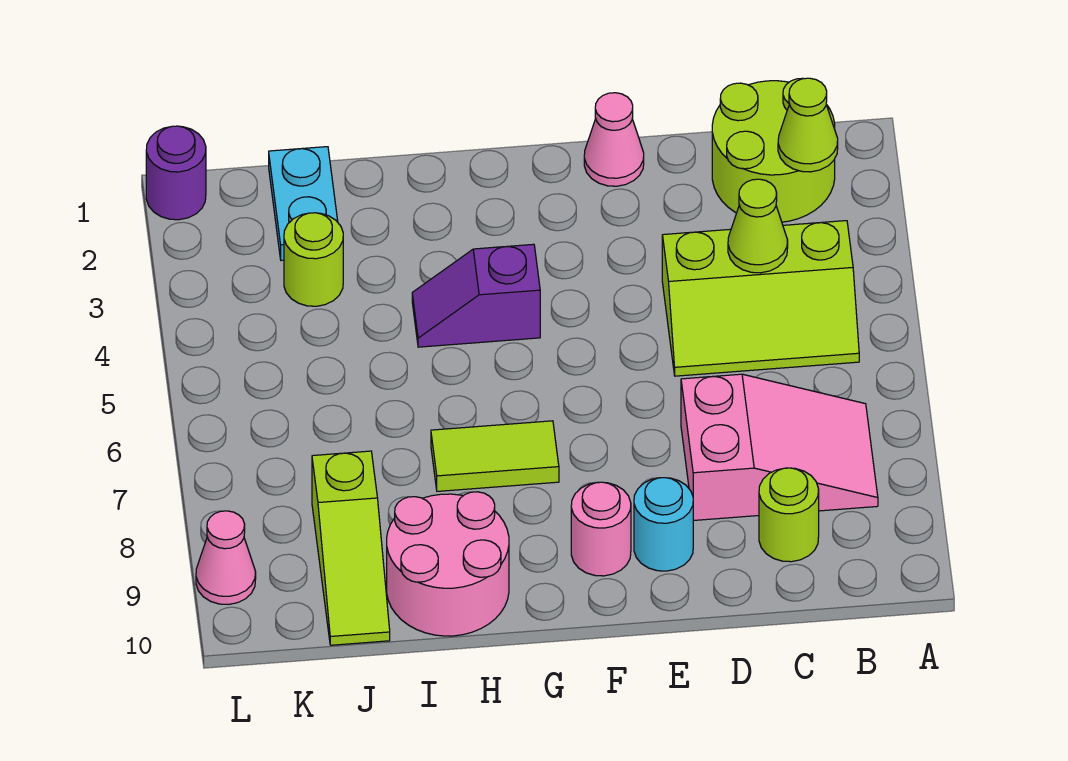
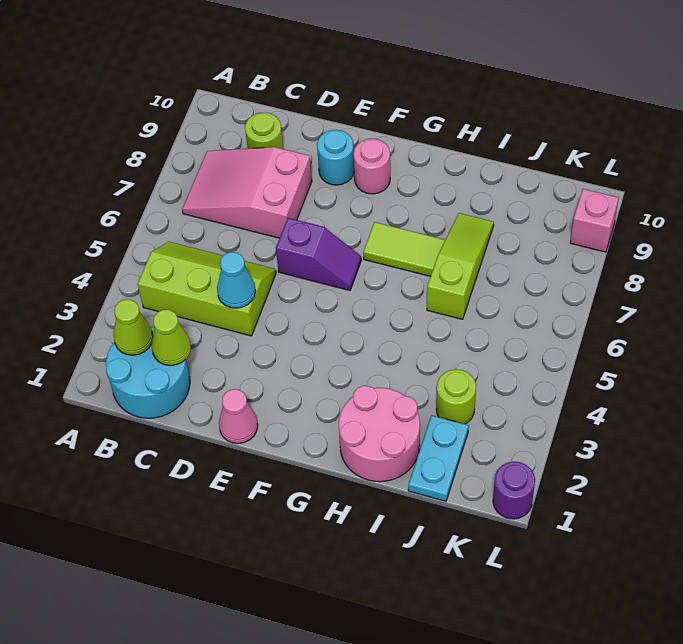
lime 2x2 round brick [712,78,835,222] -> cyan 2x2 round brick [106,327,190,418]
lime 1x1 cone [728,179,788,273] -> lime 1x1 cone moved to [151,310,191,366]
none -> cyan 1x1 cone [217,252,255,308]
purple 1x2 slope [412,244,540,347] -> purple 1x2 slope moved to [276,218,361,291]
pink 2x2 round brick [387,492,509,636] -> pink 2x2 round brick moved to [339,386,420,482]
lime 1x3 slope [312,451,390,645] -> lime 1x3 slope moved to [427,213,494,319]
pink 1x1 cone [196,511,256,604] -> pink 1x1 brick [570,189,619,252]

